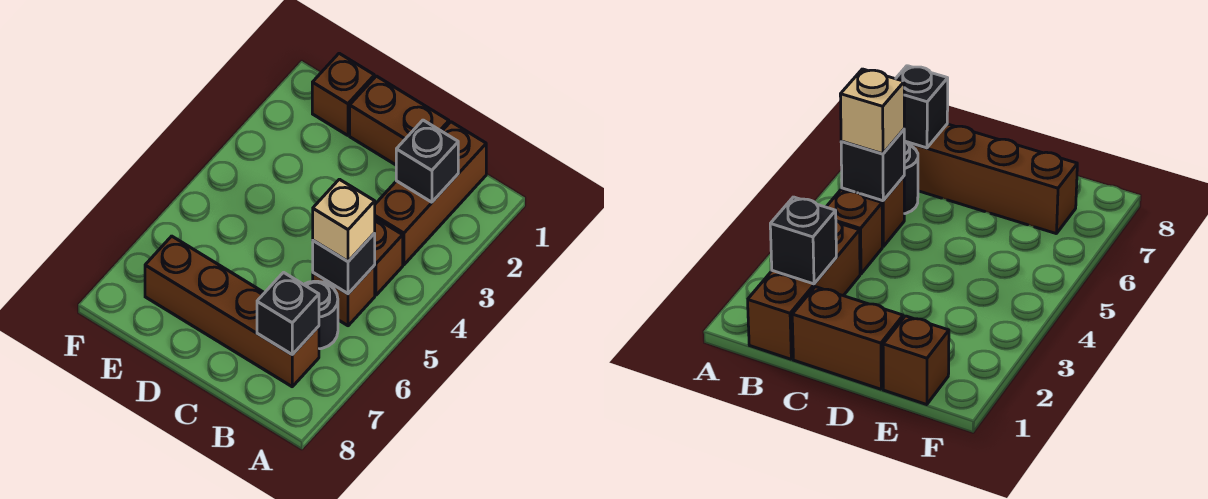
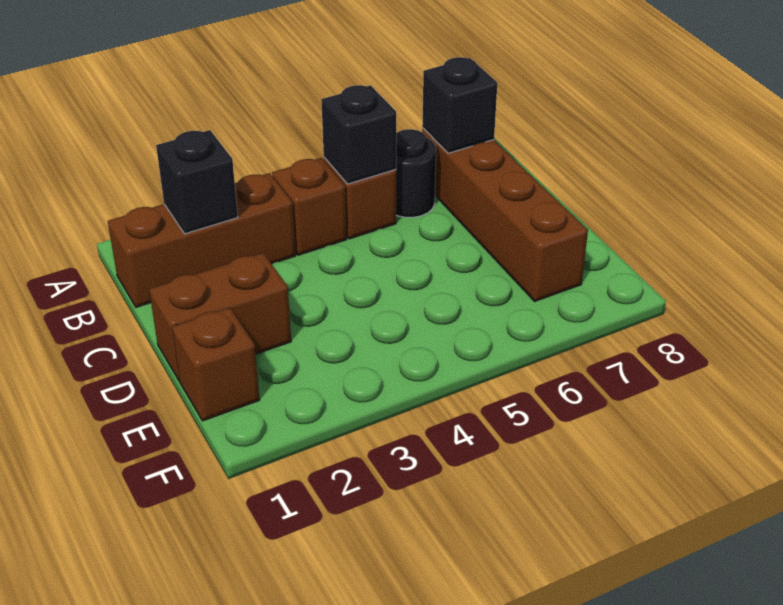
tan 1x1 brick [313,179,375,261] -> none
brown 1x2 brick [350,76,449,165] -> brown 1x2 brick turned to [149,253,291,381]

